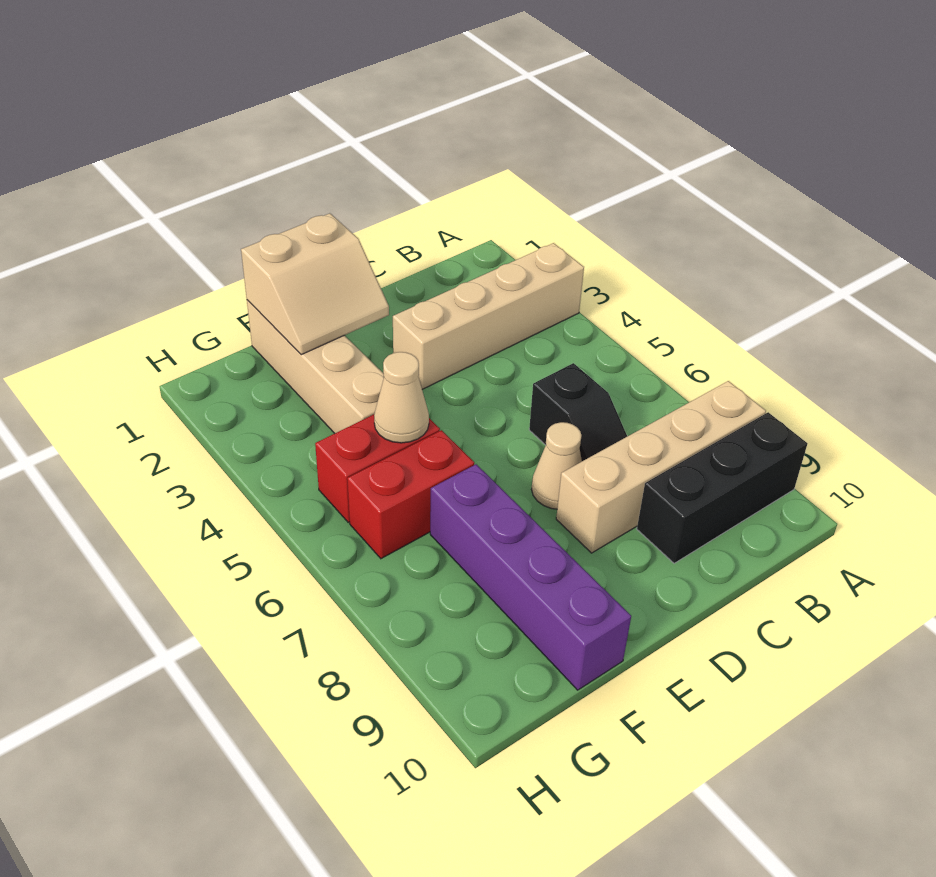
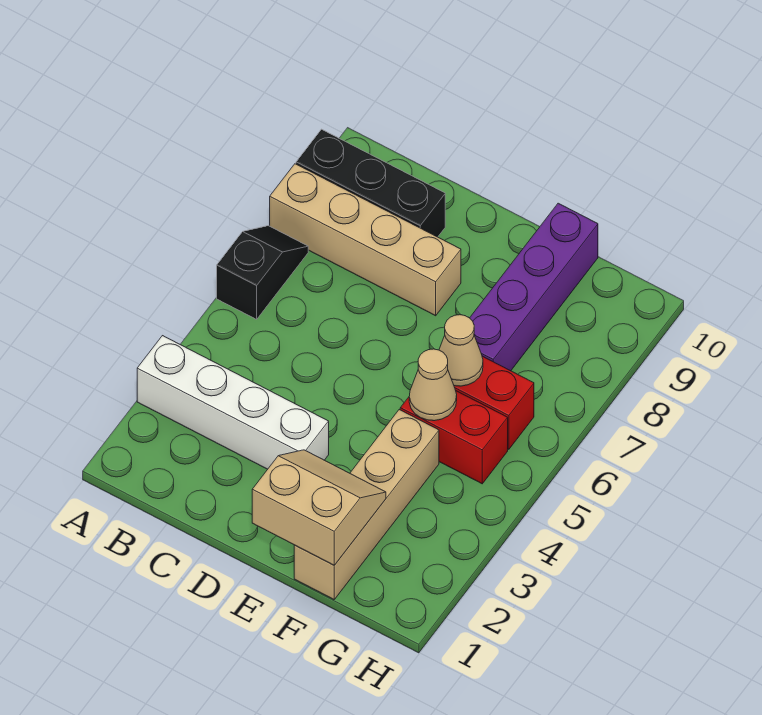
tan 1x4 brick [393,243,584,389] -> white 1x4 brick [137,336,329,469]
black 1x2 slope [529,363,627,461] -> black 1x2 slope moved to [217,226,308,319]
tan 1x1 cone [532,422,582,509] -> tan 1x1 cone moved to [439,315,483,386]

